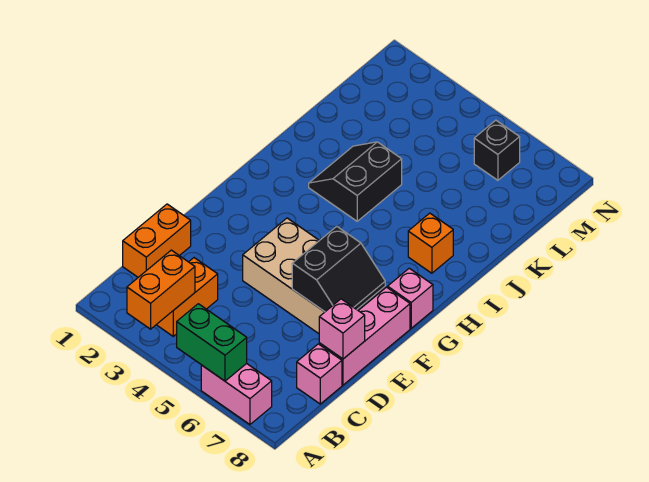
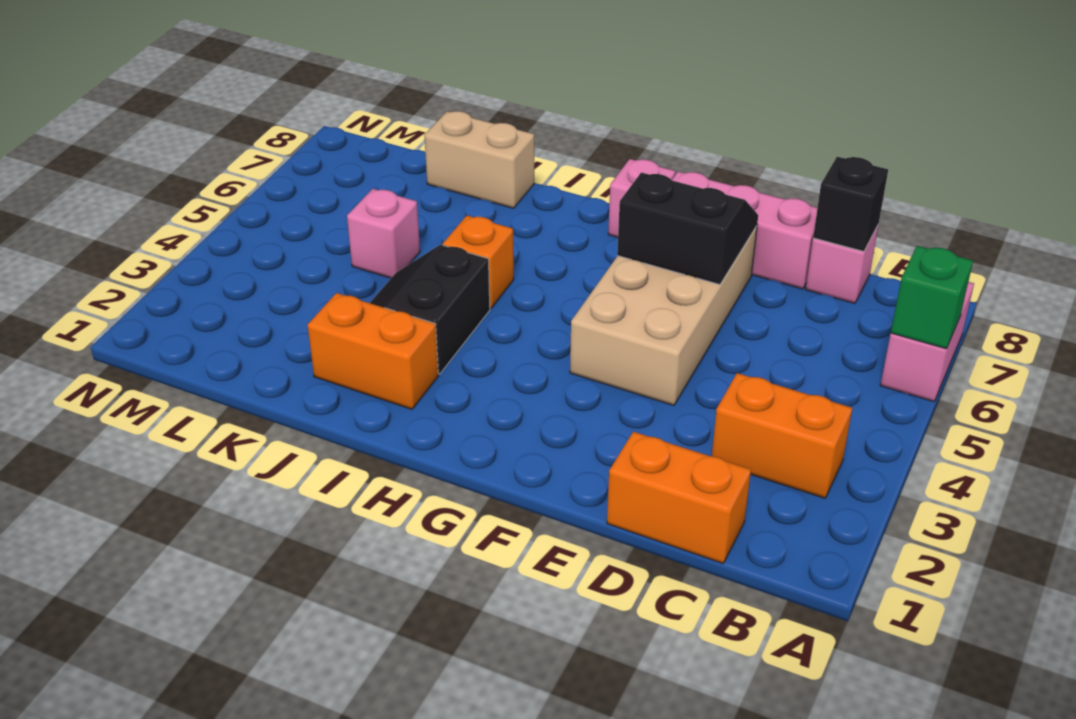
orange 1x2 brick [127,250,195,329] -> orange 1x2 brick moved to [308,293,439,409]
green 1x2 brick [177,304,247,381] -> green 1x1 brick [891,246,973,349]
pink 1x1 brick [319,299,365,359] -> pink 1x1 brick moved to [347,189,420,278]
black 2x2 slope [309,142,402,221] -> black 2x2 slope turned to [370,245,490,374]
orange 1x1 brick [408,213,453,273] -> orange 1x1 brick moved to [443,216,514,308]
none -> tan 1x2 brick [424,111,534,208]
black 1x1 brick [474,120,520,180] -> black 1x1 brick moved to [813,157,888,252]

